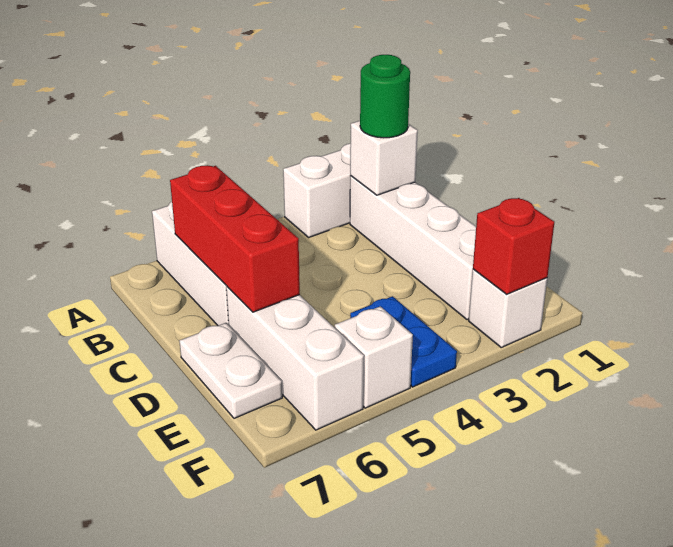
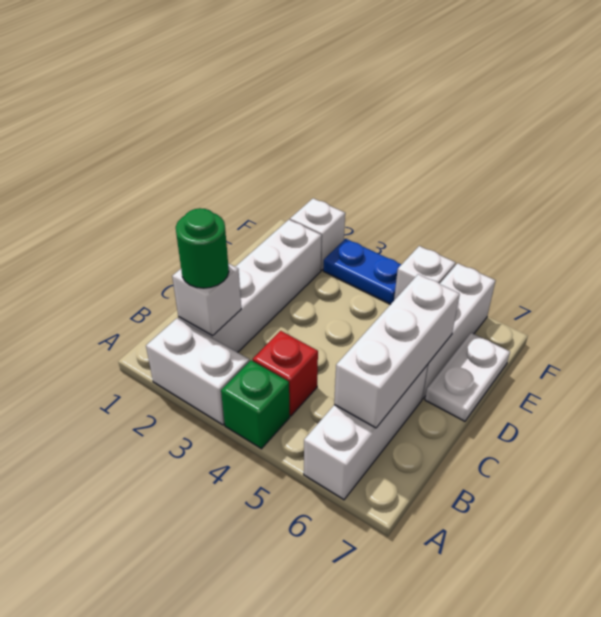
none -> green 1x1 brick [221,360,290,449]
red 1x3 brick [170,165,300,312] -> white 1x3 brick [334,274,460,428]
blue 1x2 plate [350,296,457,387] -> blue 1x2 plate turned to [323,239,402,304]
red 1x1 brick [473,198,554,294] -> red 1x1 brick moved to [253,331,318,416]

